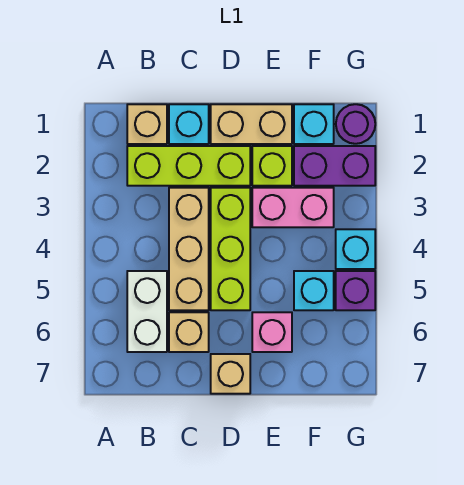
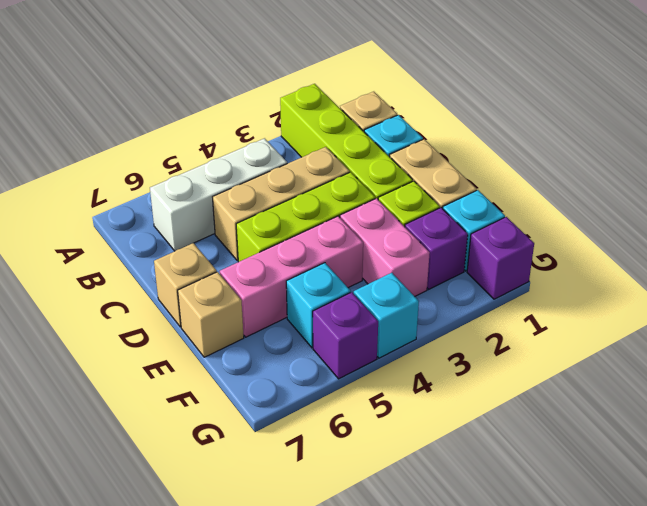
lime 1x3 brick [127,146,250,186] -> lime 1x4 brick [280,84,413,199]
white 1x2 brick [127,271,167,352] -> white 1x3 brick [150,138,287,251]
tan 1x1 brick [169,312,209,352] -> tan 1x1 brick moved to [178,272,244,357]
pink 1x1 brick [252,312,292,352] -> pink 1x3 brick [220,216,363,337]
purple 1x2 brick [294,146,375,186] -> purple 1x1 brick [405,208,468,289]
purple 1x1 round brick [336,104,375,144] -> purple 1x1 brick [467,217,534,299]

